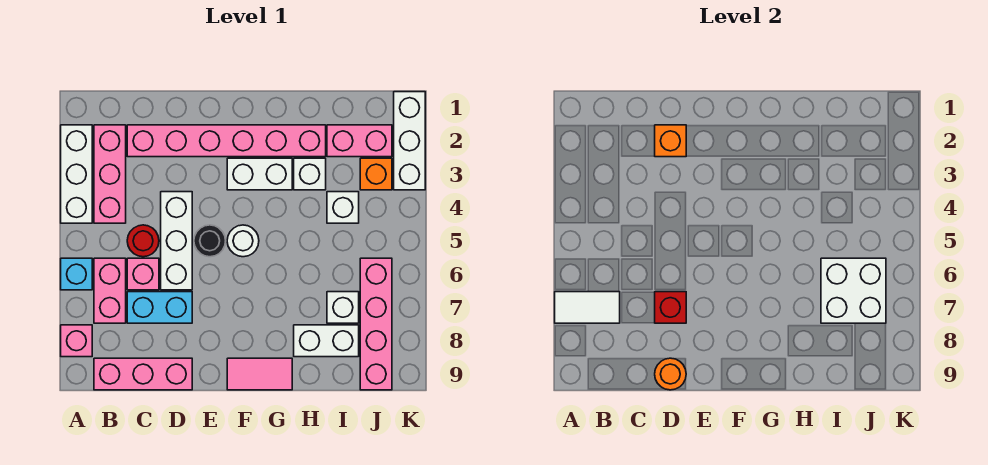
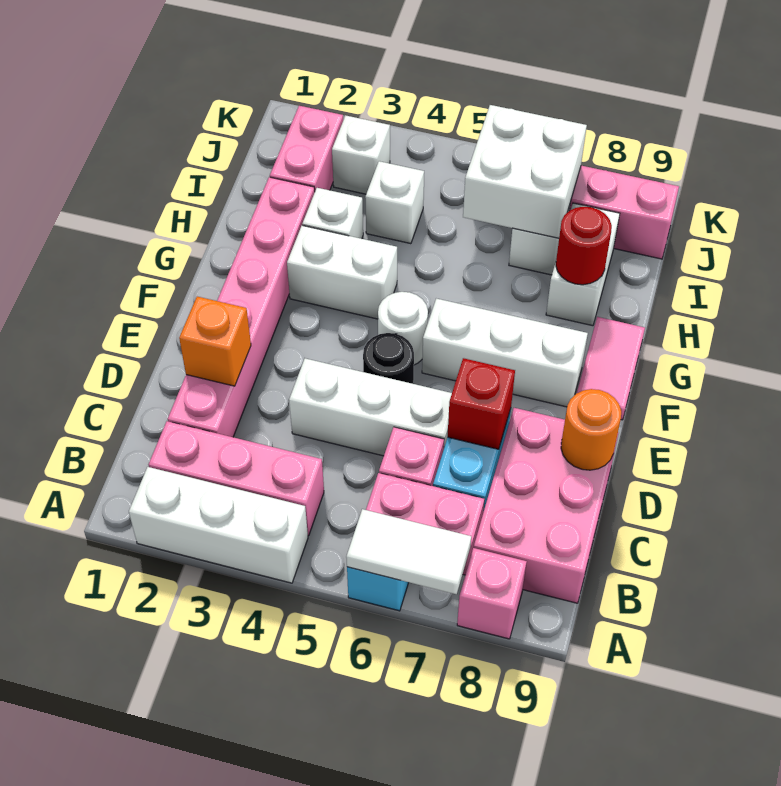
white 1x2 tile [555,292,620,323] -> white 1x2 tile turned to [346,509,471,594]
pink 1x3 brick [94,358,192,390] -> pink 2x3 brick [474,408,619,603]
red 1x1 round brick [127,225,159,257] -> red 1x1 round brick moved to [556,207,612,285]
white 1x2 brick [227,158,292,190] -> white 1x2 brick turned to [287,225,397,319]
orange 1x1 brick [360,158,392,190] -> white 1x1 brick [332,115,390,194]
white 1x3 brick [394,92,425,190] -> white 1x3 brick moved to [422,299,588,407]

